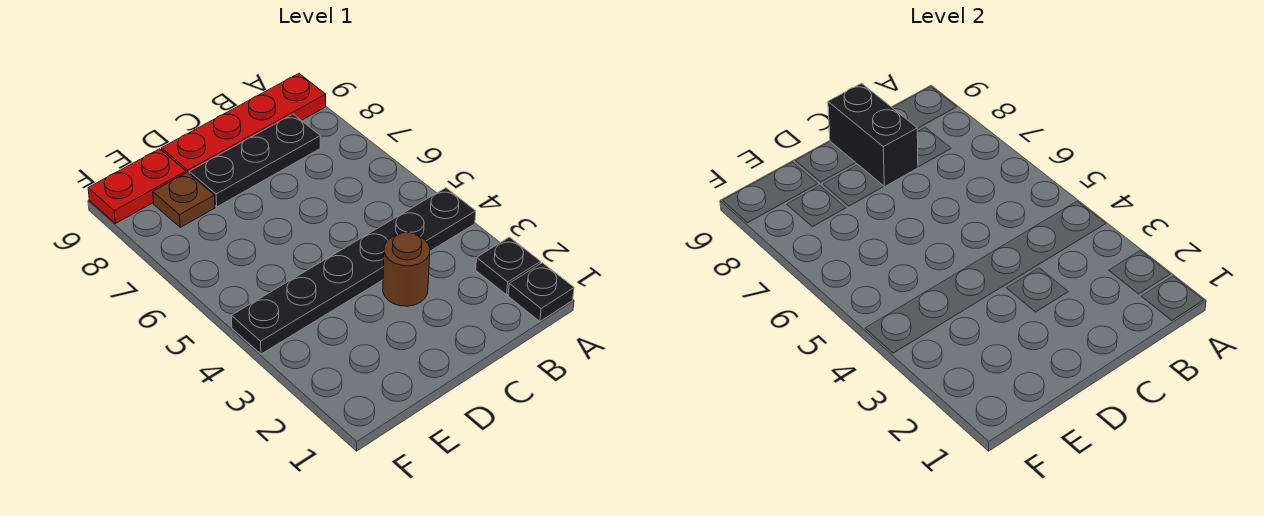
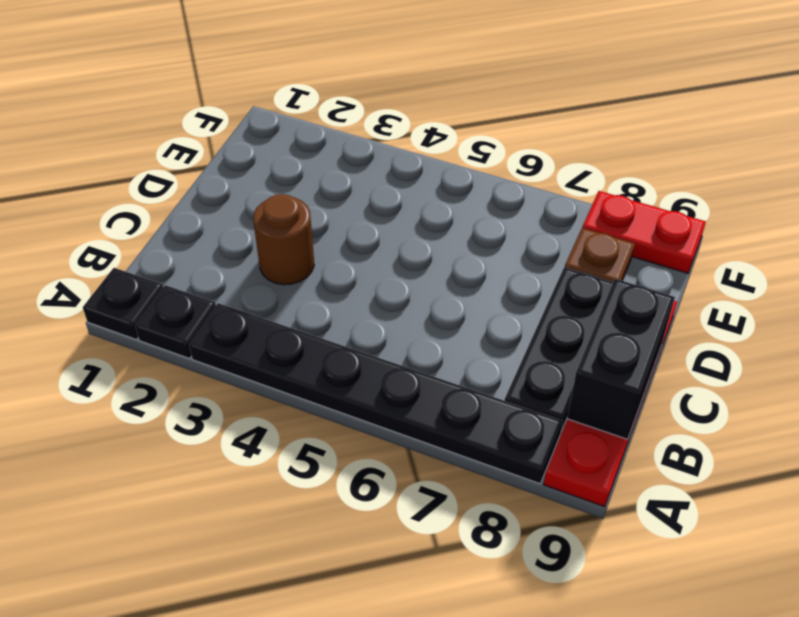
black 1x6 plate [231,188,476,354] -> black 1x6 plate turned to [189,303,563,484]
black 1x2 brick [828,83,918,187] -> black 1x2 brick turned to [567,279,675,439]
red 1x2 plate [88,149,186,223] -> red 1x2 plate turned to [582,191,706,273]

